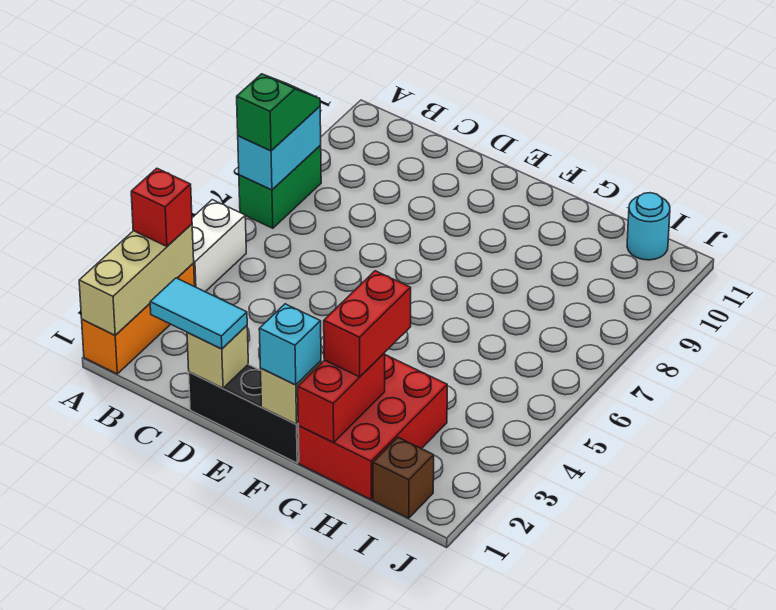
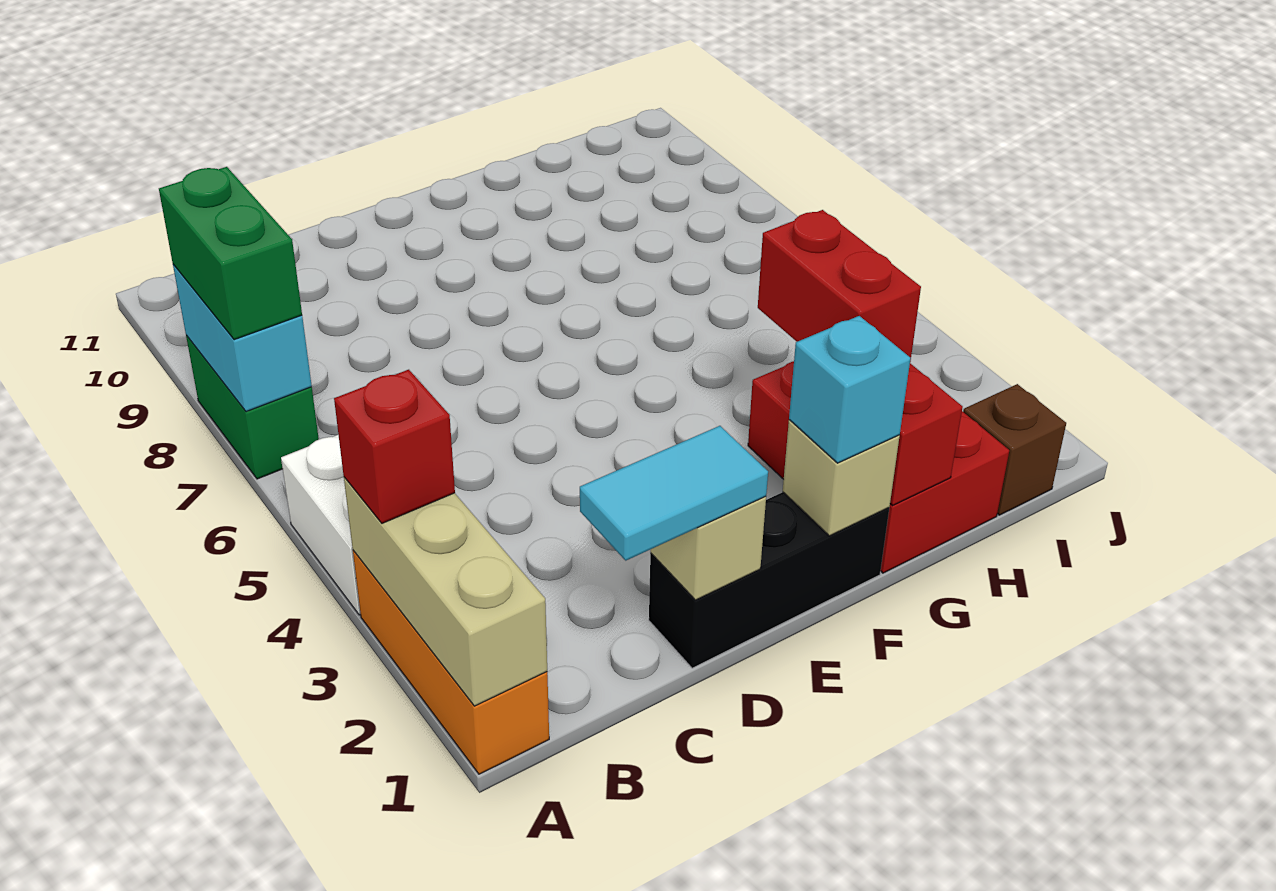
green 1x2 slope [237,74,320,151] -> green 1x2 brick [159,167,302,340]
cyan 1x1 round brick [627,193,670,260] -> none

